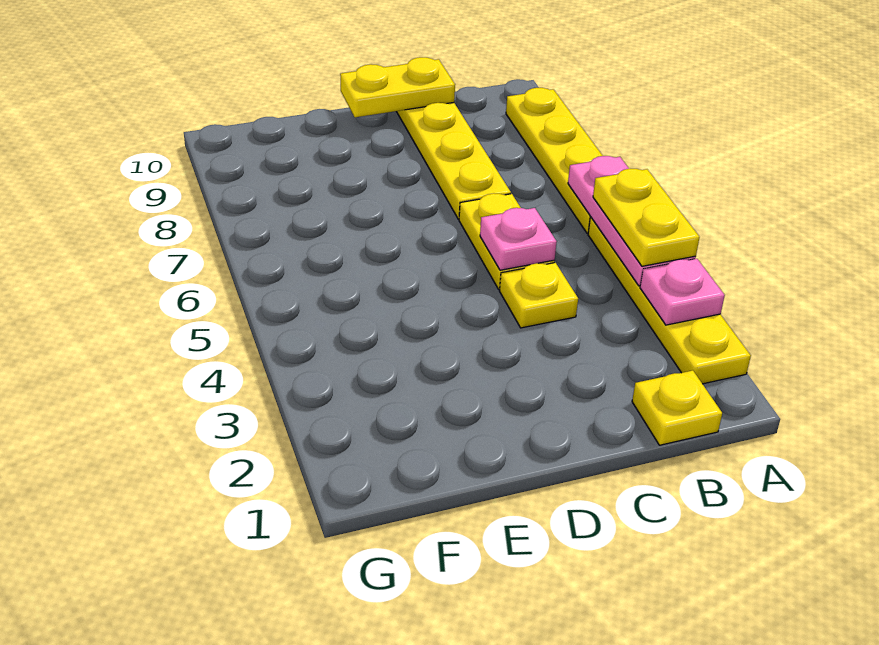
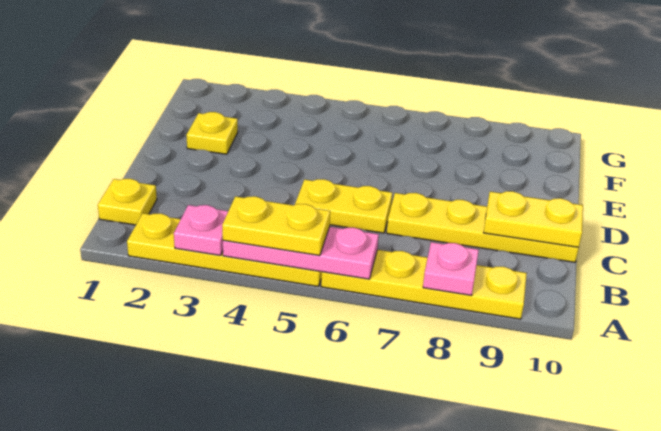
yellow 1x1 plate [500,263,578,328] -> yellow 1x1 plate moved to [186,112,238,154]
pink 1x1 plate [480,208,557,270] -> pink 1x1 plate moved to [423,242,479,296]
yellow 1x2 plate [340,57,455,117] -> yellow 1x2 plate turned to [484,191,583,247]

